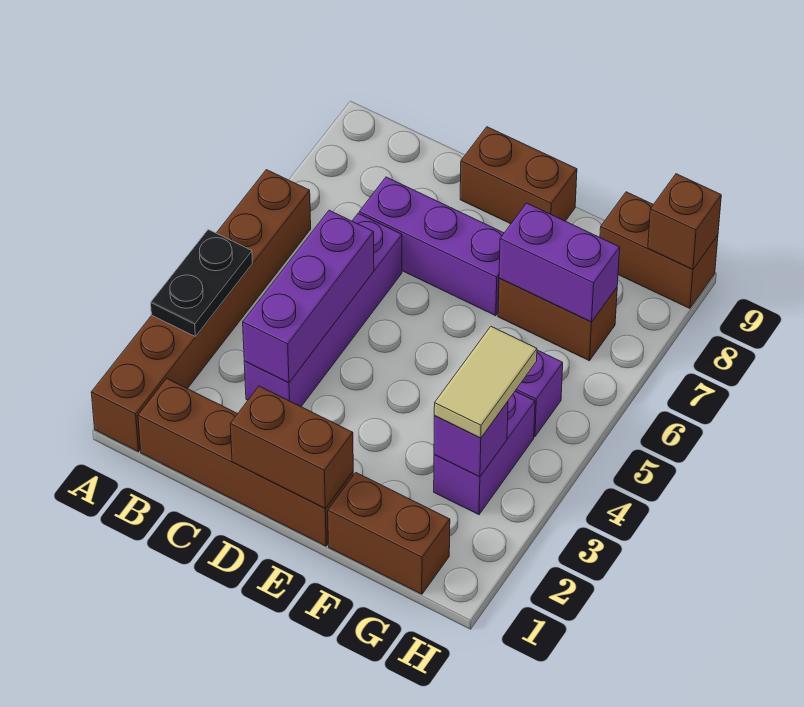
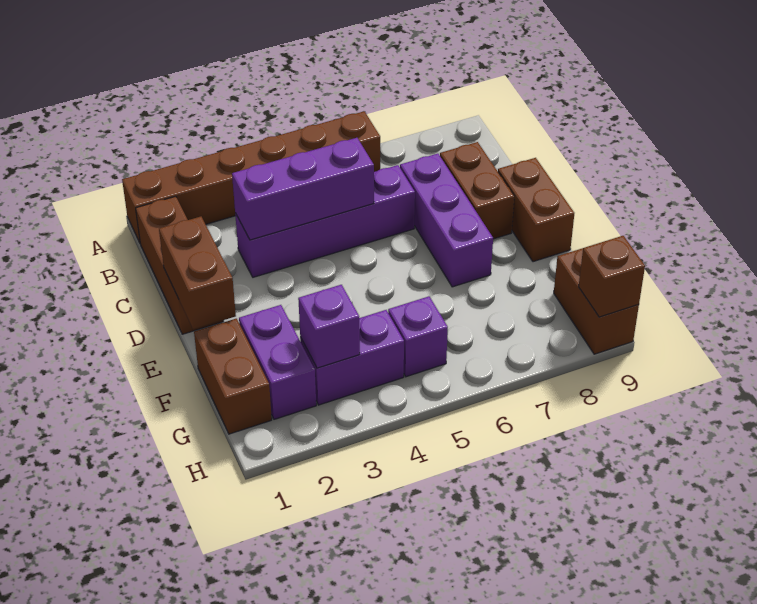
black 1x2 plate [151,230,253,337] -> none
brown 1x4 brick [138,379,353,546] -> brown 1x3 brick [136,196,224,334]
brown 1x2 brick [498,278,617,361] -> brown 1x2 brick moved to [440,142,514,239]
purple 1x2 brick [499,203,620,322] -> purple 1x2 brick moved to [239,305,316,419]
tan 1x2 tile [434,327,537,438] -> none

